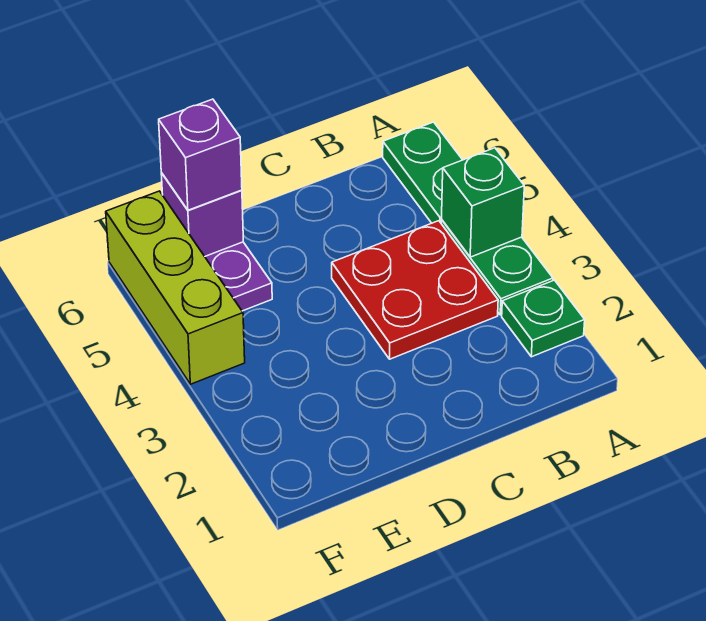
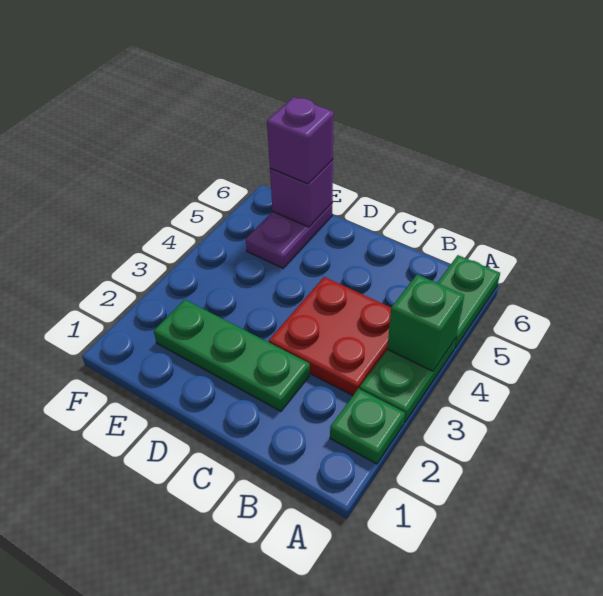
none -> green 1x3 plate [154,300,310,411]
lime 1x3 brick [106,191,245,384] -> none

